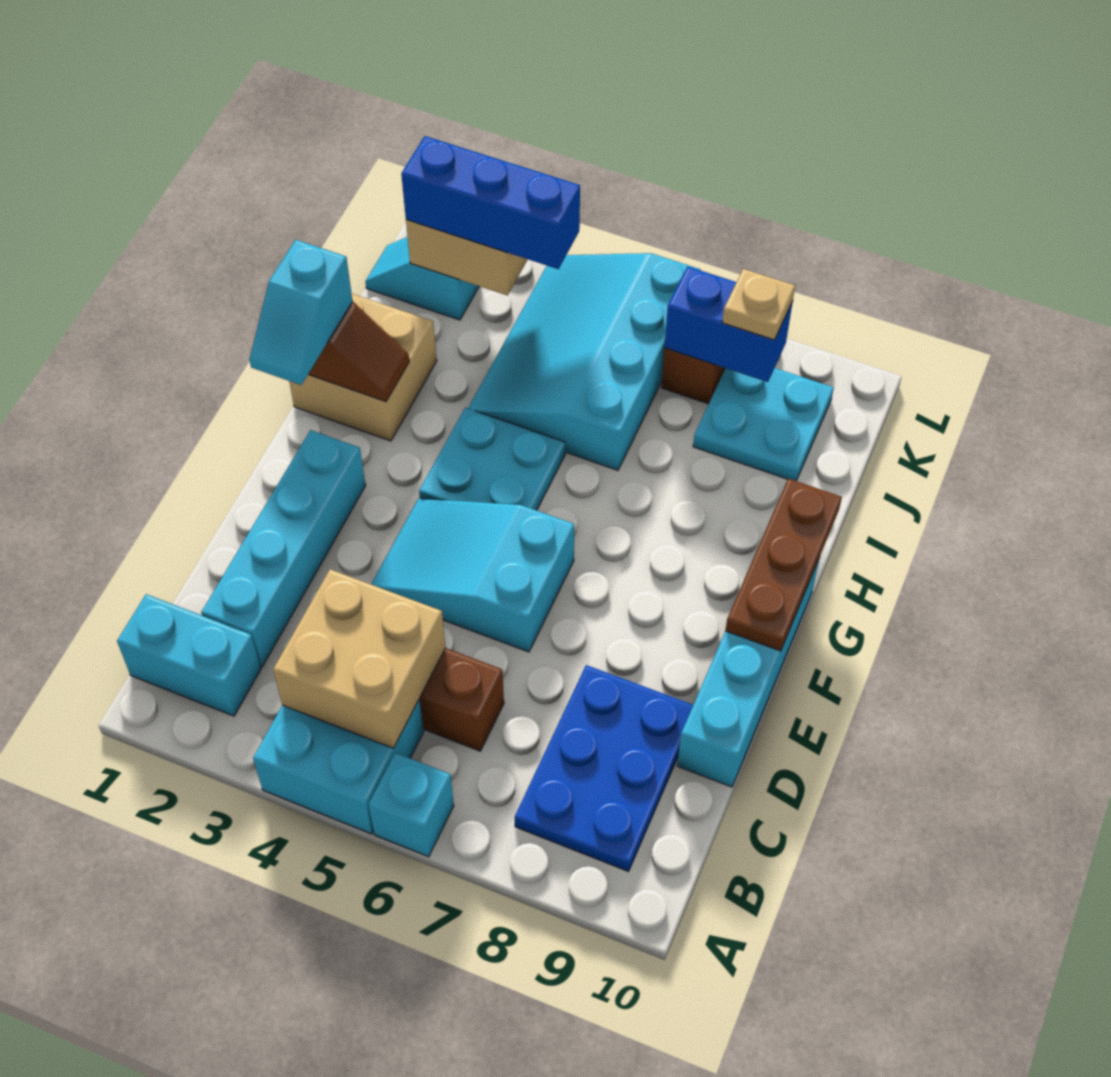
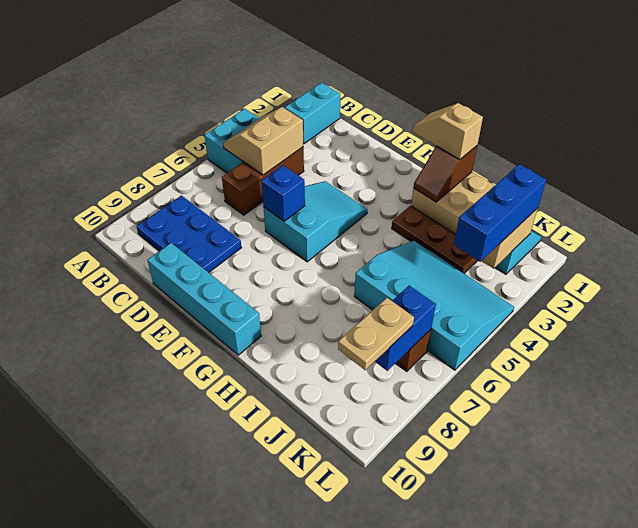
cyan 1x1 brick [369,753,454,857] -> none
tan 2x2 brick [273,569,446,748] -> tan 2x2 slope [223,107,303,175]
cyan 1x4 brick [201,430,366,667] -> none
none -> blue 1x1 brick [262,165,305,221]
brown 1x3 plate [725,478,842,651] -> brown 1x3 plate moved to [392,206,478,273]
cyan 1x2 slope [249,240,353,385] -> tan 1x2 slope [412,103,483,160]
cyan 2x2 plate [419,407,565,510] -> none
cyan 2x2 plate [693,368,834,481] -> none
tan 1x1 plate [722,269,795,340] -> tan 1x2 plate [338,298,414,370]

